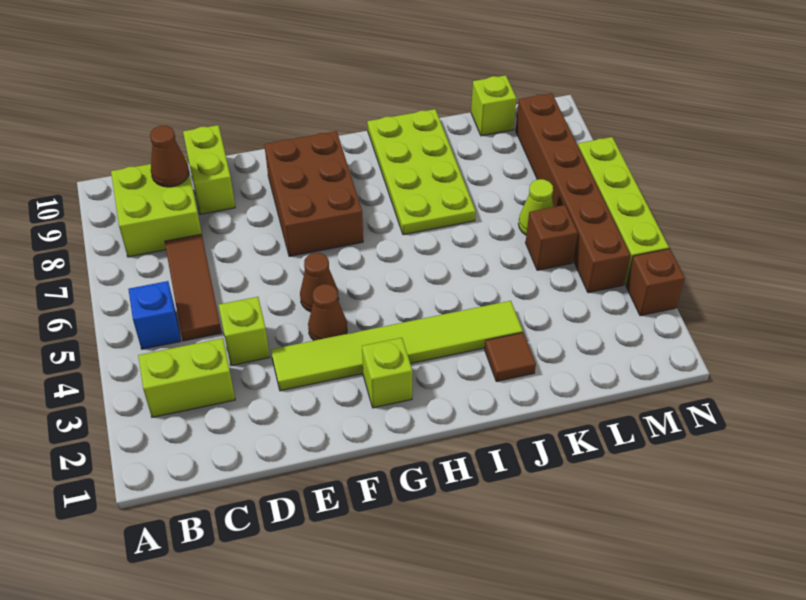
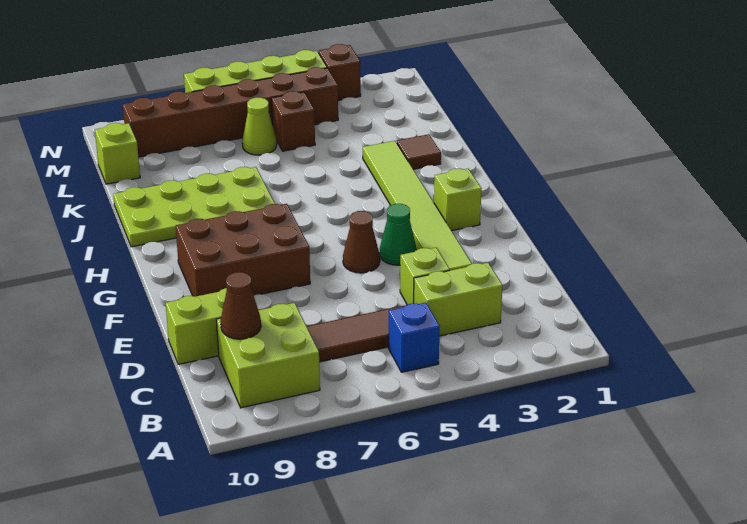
lime 1x2 brick [138,338,235,417] -> lime 1x2 brick turned to [414,263,503,336]
brown 1x1 cone [308,284,347,340] -> green 1x1 cone [380,204,417,265]

